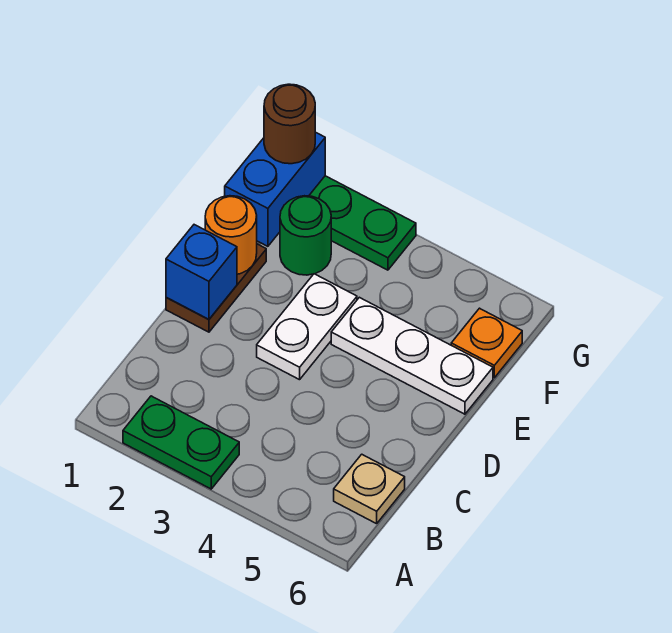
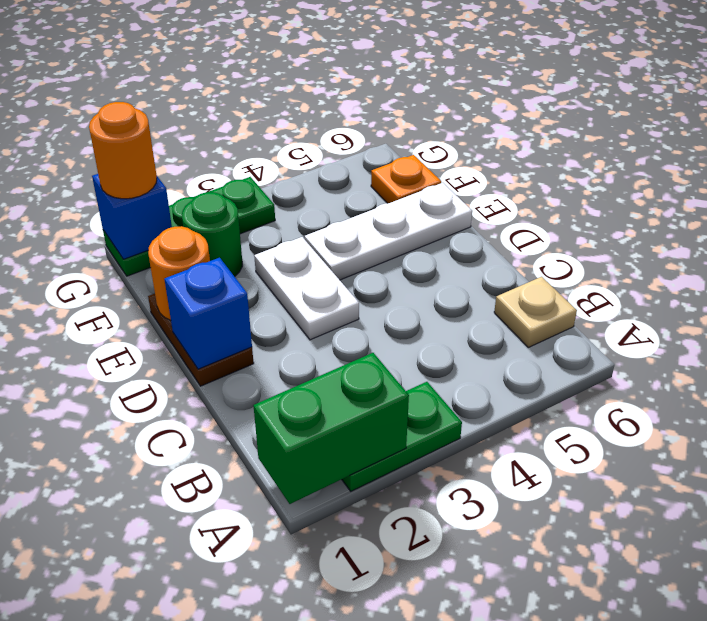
none -> green 1x2 brick [253,353,409,504]
blue 1x2 brick [225,132,325,246] -> blue 1x1 brick [92,174,172,259]
brown 1x1 round brick [264,84,315,164] -> orange 1x1 round brick [89,102,157,199]

